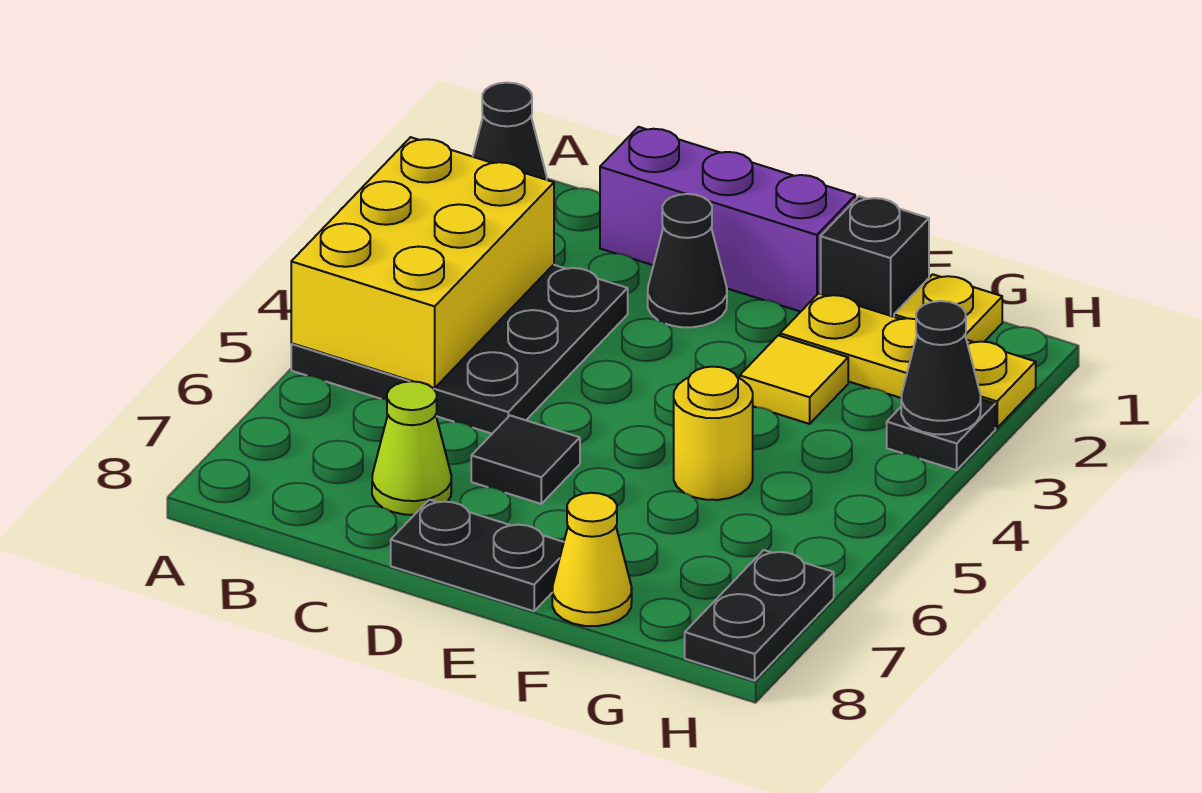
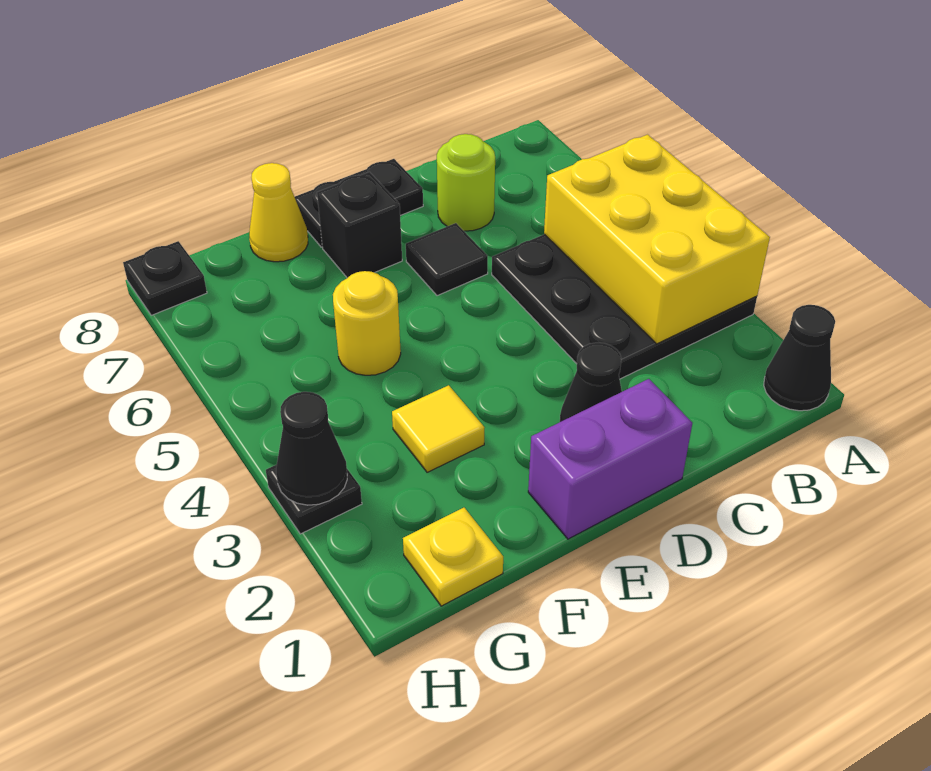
purple 1x3 brick [600,127,855,312] -> purple 1x2 brick [528,379,692,539]
lime 1x1 cone [372,381,451,515] -> lime 1x1 round brick [437,134,495,231]
black 1x1 brick [821,196,929,317] -> black 1x1 brick moved to [317,172,402,278]
yellow 1x3 plate [780,293,1036,428] -> none
black 1x2 plate [685,550,834,681] -> black 1x1 plate [123,241,207,315]

